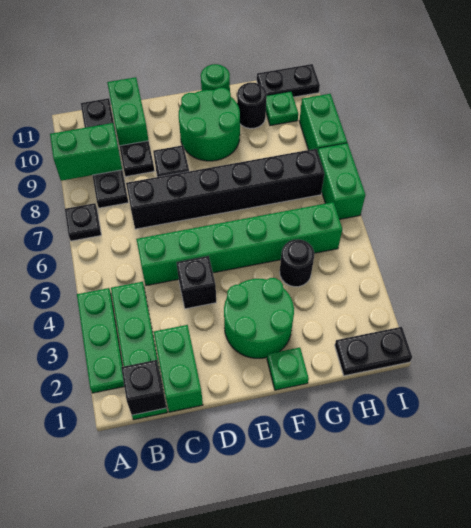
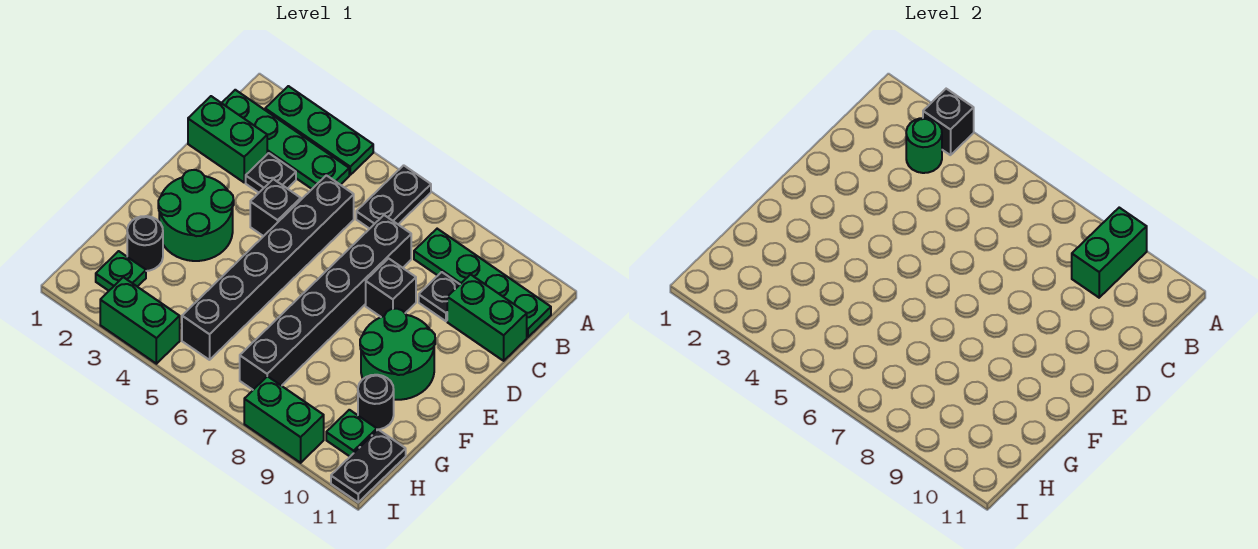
black 1x1 plate [65,203,101,241] -> black 1x1 plate moved to [246,153,296,193]
black 1x1 brick [121,360,166,415] -> black 1x1 brick moved to [923,89,974,155]
black 1x4 plate [81,98,128,208] -> green 1x4 plate [414,229,551,337]
green 1x6 brick [136,202,342,286] -> black 1x6 brick [182,175,354,360]
green 1x1 plate [267,348,309,390] -> green 1x1 plate moved to [96,251,146,291]
green 1x1 round brick [201,64,230,92] -> green 1x1 round brick moved to [906,118,942,173]
black 1x1 round brick [280,239,314,287] -> black 1x1 round brick moved to [127,216,163,271]
black 1x2 plate [335,327,412,376] -> black 1x2 plate moved to [356,165,431,229]
green 1x2 brick [318,143,365,219] -> green 1x2 brick moved to [100,277,180,364]

